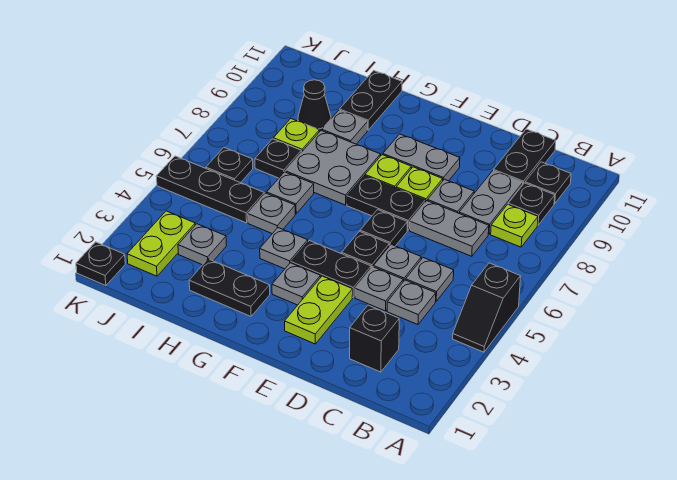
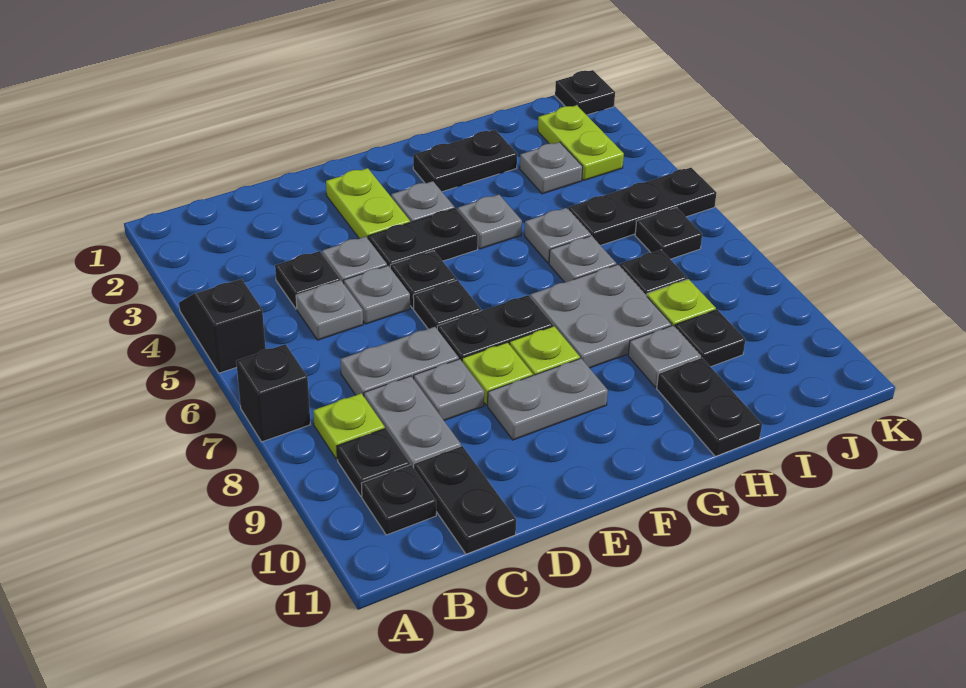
black 1x1 brick [350,305,399,372] -> black 1x1 brick moved to [236,344,310,442]
grey 1x1 plate [387,280,436,325] -> black 1x1 plate [275,251,340,309]
black 1x1 cone [298,80,331,132] -> black 1x1 plate [675,310,745,367]

